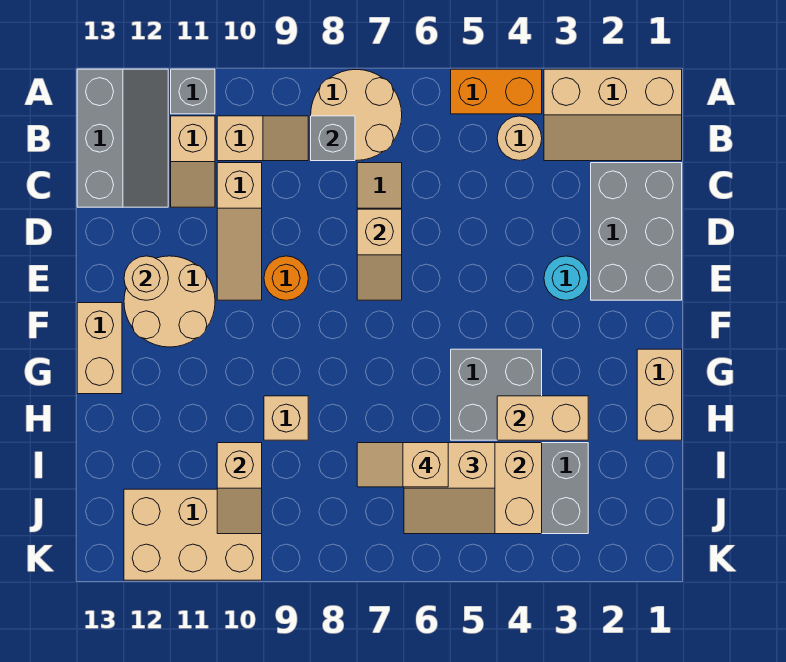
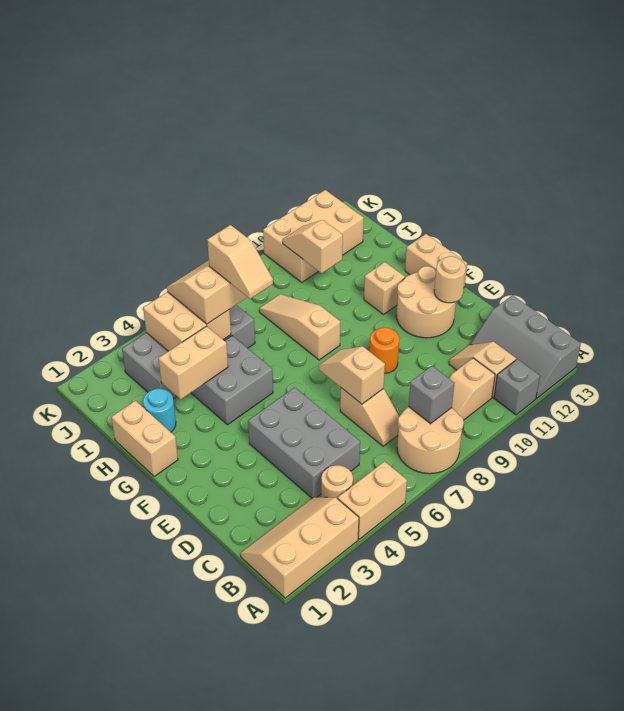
orange 1x2 brick [451,69,542,114] -> tan 1x2 brick [338,461,407,539]
grey 2x3 brick [591,163,682,300] -> grey 2x3 brick moved to [248,387,360,498]
tan 1x3 slope [217,163,262,300] -> tan 1x3 slope moved to [259,294,340,360]
cyan 1x1 round brick [544,256,588,300] -> cyan 1x1 round brick moved to [143,389,176,432]
tan 1x1 brick [264,396,308,440] -> tan 1x1 brick moved to [364,262,405,314]
tan 1x2 slope [357,443,448,487] -> tan 1x2 slope turned to [207,225,273,299]

